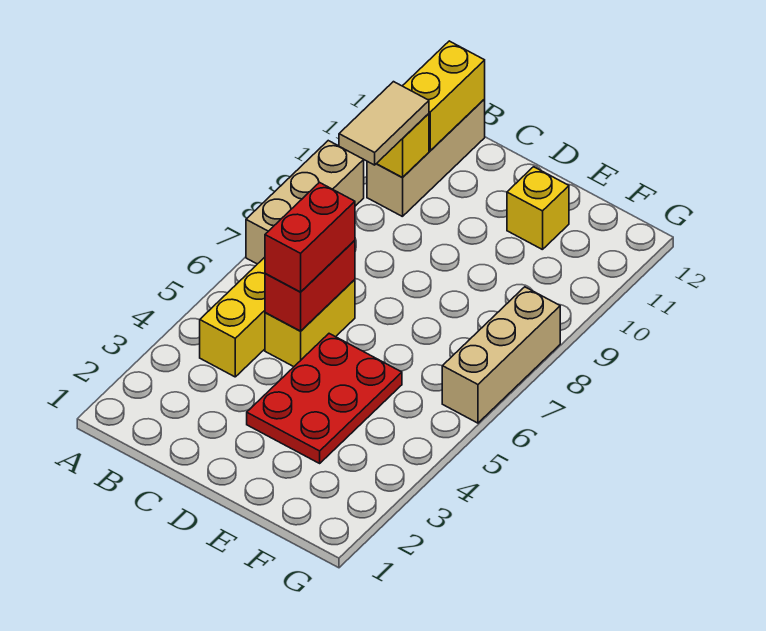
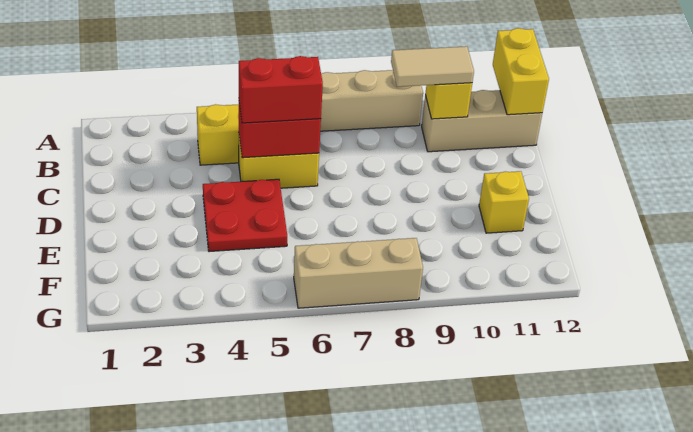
yellow 1x2 brick [403,41,485,151] -> yellow 1x2 brick turned to [493,28,549,115]
red 2x3 plate [247,334,402,463] -> red 2x2 plate [203,179,287,252]

